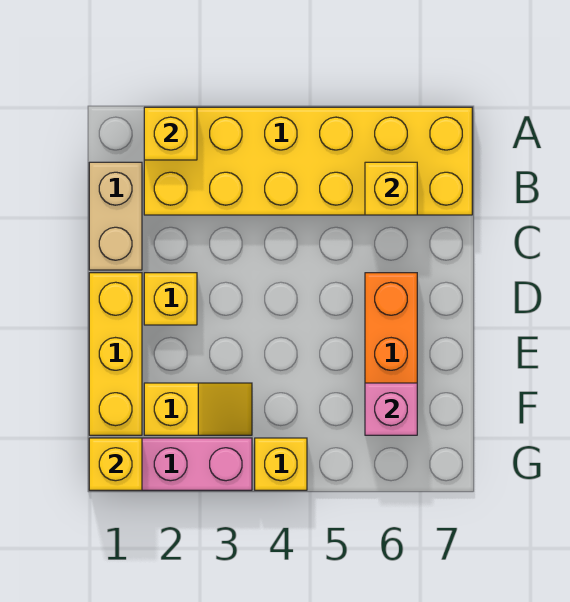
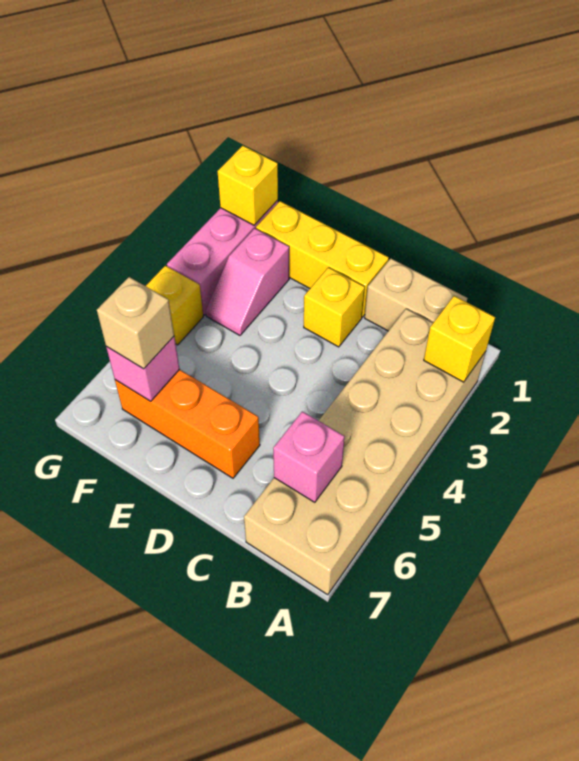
yellow 2x6 brick [144,107,472,215] -> tan 2x6 brick [244,309,486,595]
yellow 1x1 brick [365,162,417,215] -> pink 1x1 brick [273,411,345,502]
yellow 1x2 slope [144,383,252,435] -> pink 1x2 slope [206,228,289,335]
none -> tan 1x1 brick [97,277,174,369]

